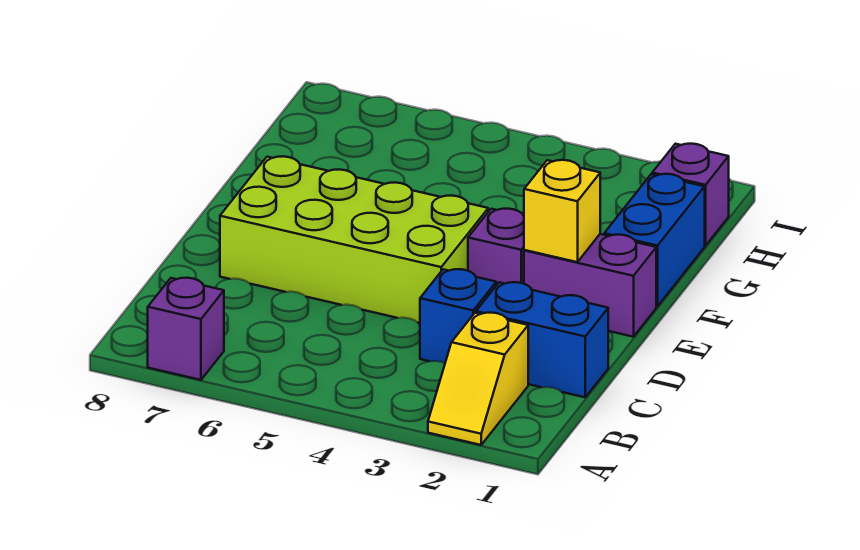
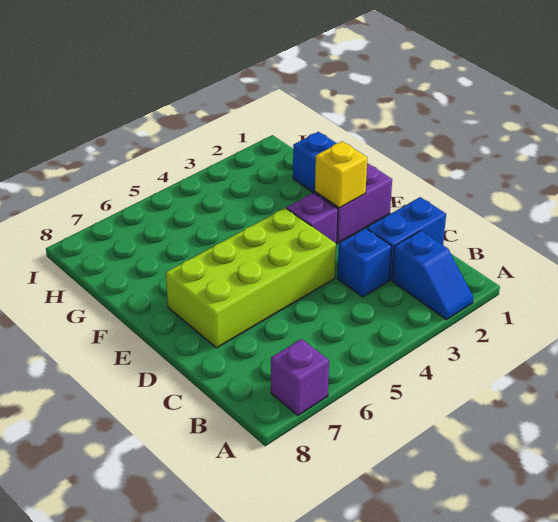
yellow 1x2 slope [428,313,528,445] -> blue 1x2 slope [392,231,473,320]
purple 1x1 brick [652,144,729,246] -> none

